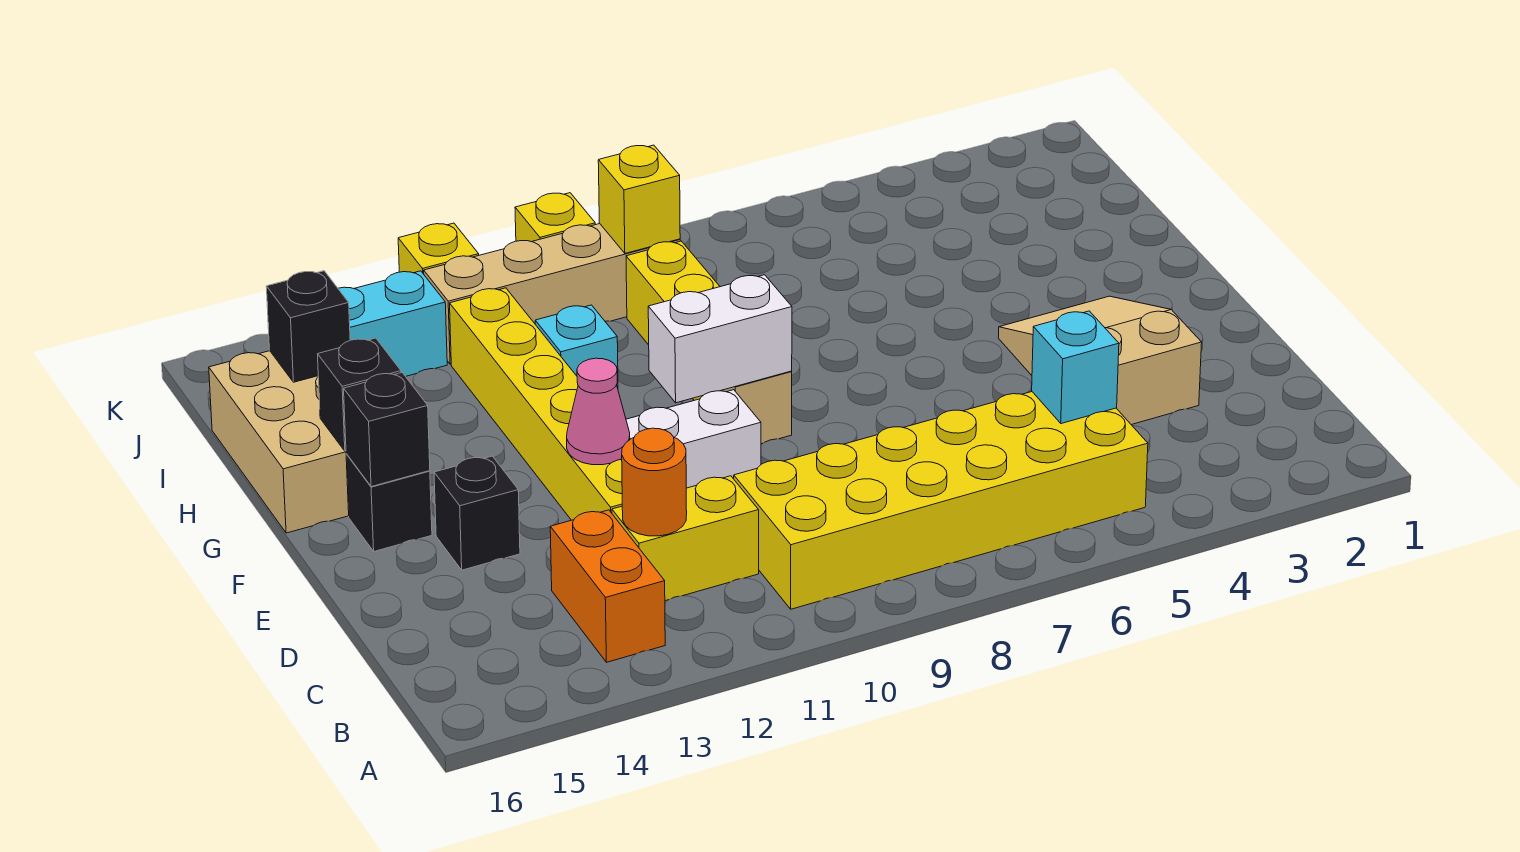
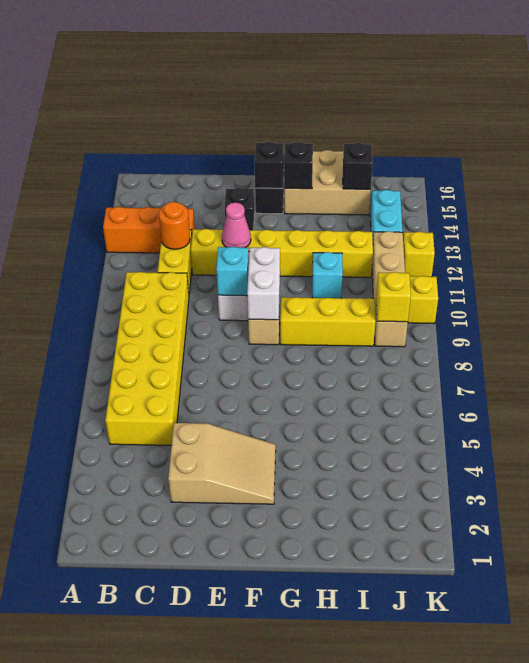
orange 1x2 brick [550,510,665,662] -> orange 1x3 brick [103,207,195,253]
cyan 1x1 brick [1032,311,1119,424] -> cyan 1x1 brick moved to [216,247,249,296]

